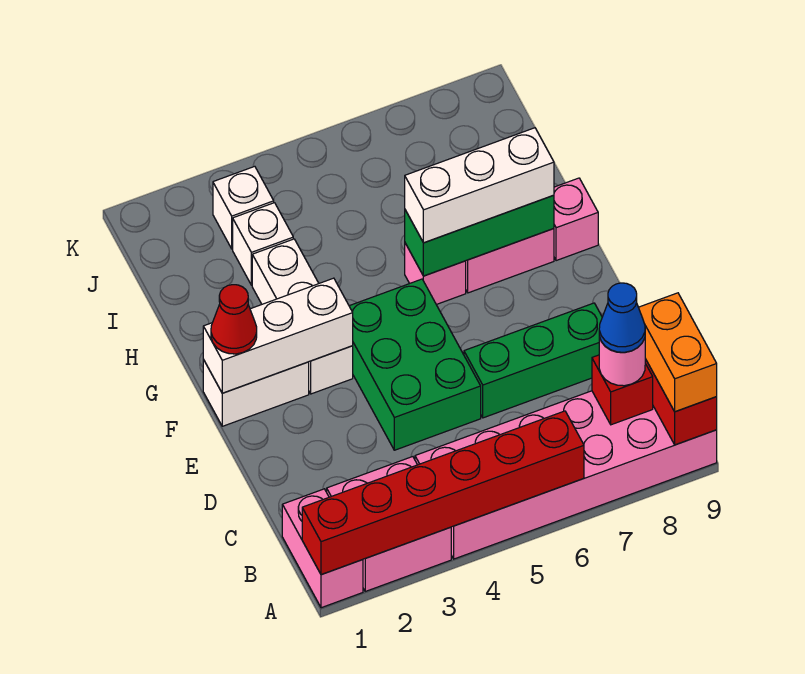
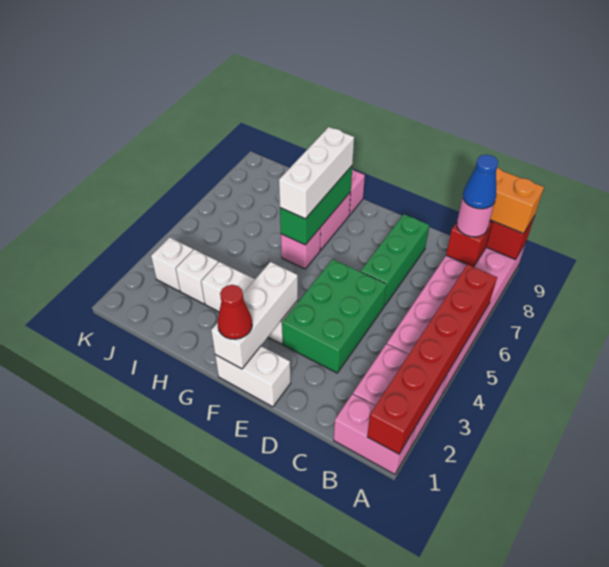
green 2x3 brick [349,279,481,450] -> green 2x3 brick turned to [282,259,387,373]
white 1x2 brick [203,360,309,426] -> white 1x2 brick turned to [215,346,291,407]

